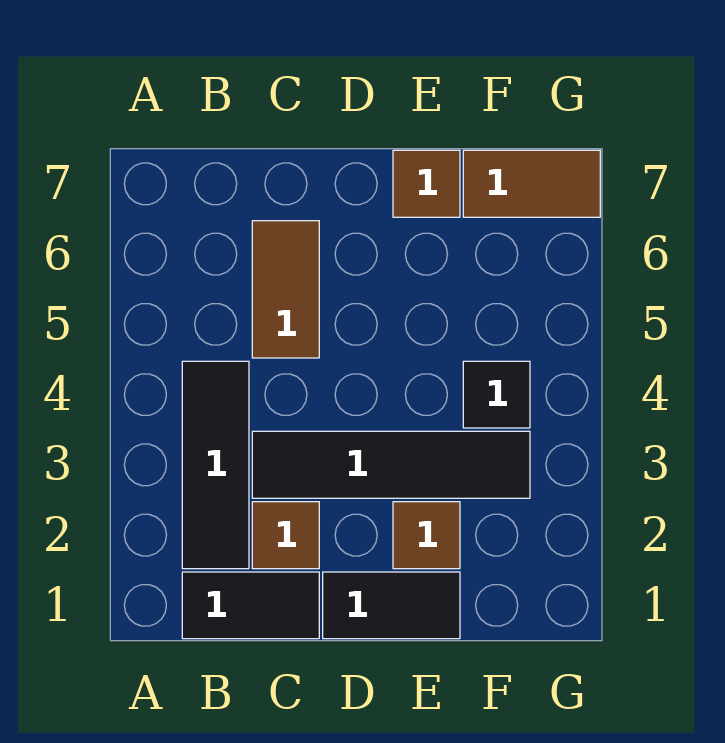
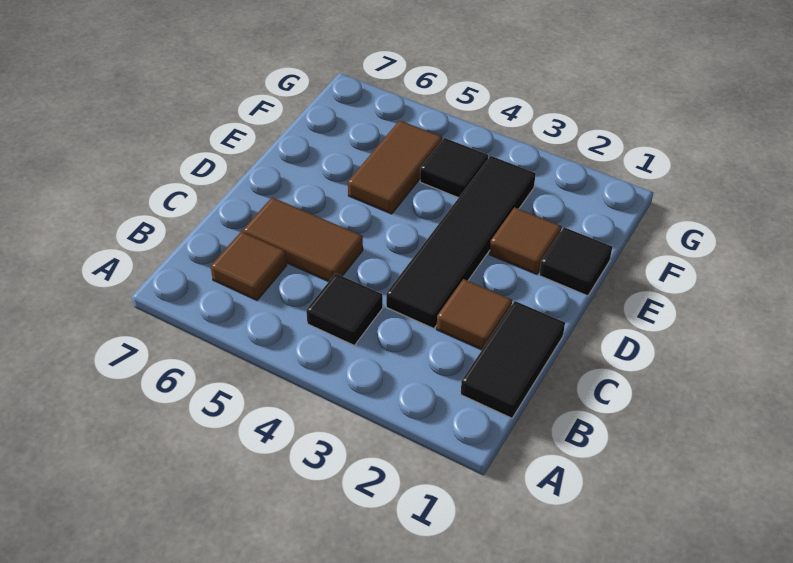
black 1x3 tile [182,361,249,569] -> black 1x1 tile [306,273,383,345]
black 1x2 tile [323,572,460,639] -> black 1x1 tile [539,227,612,296]
brown 1x1 tile [393,150,460,217] -> brown 1x1 tile moved to [210,232,287,300]
brown 1x2 tile [463,150,600,217] -> brown 1x2 tile moved to [348,120,442,214]

